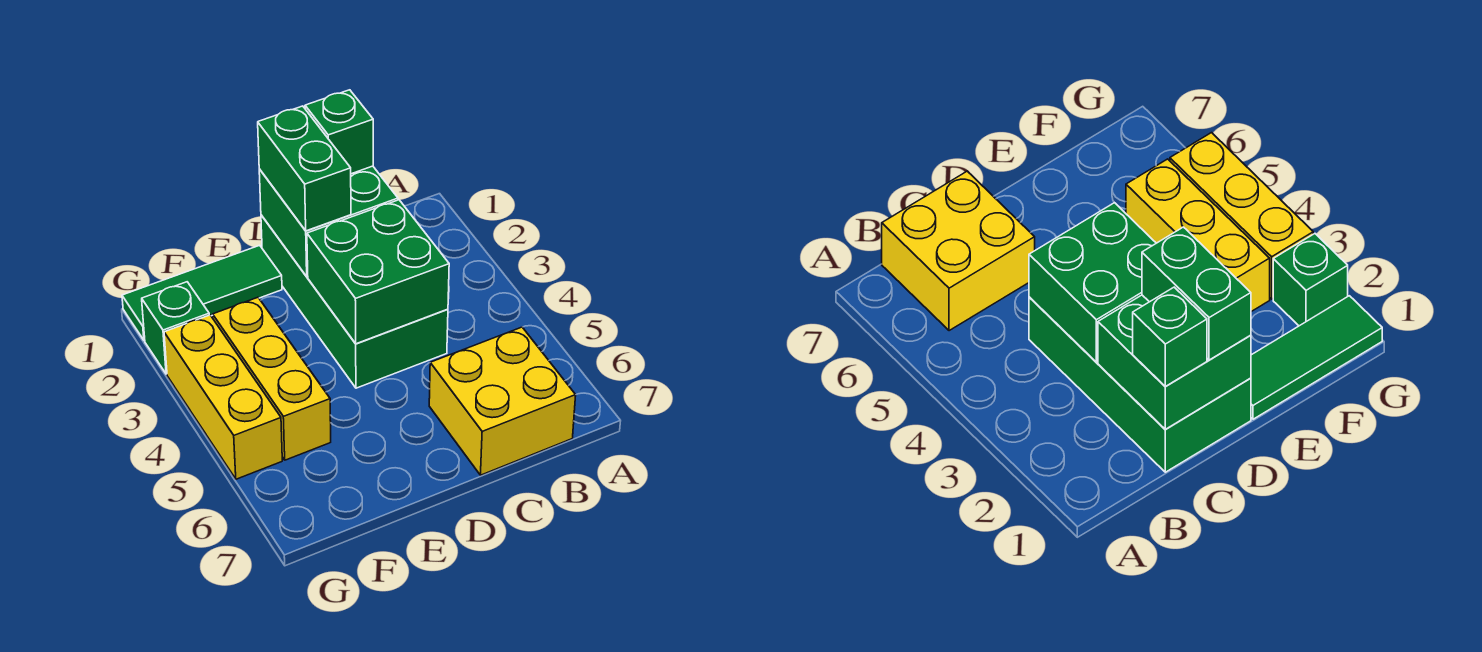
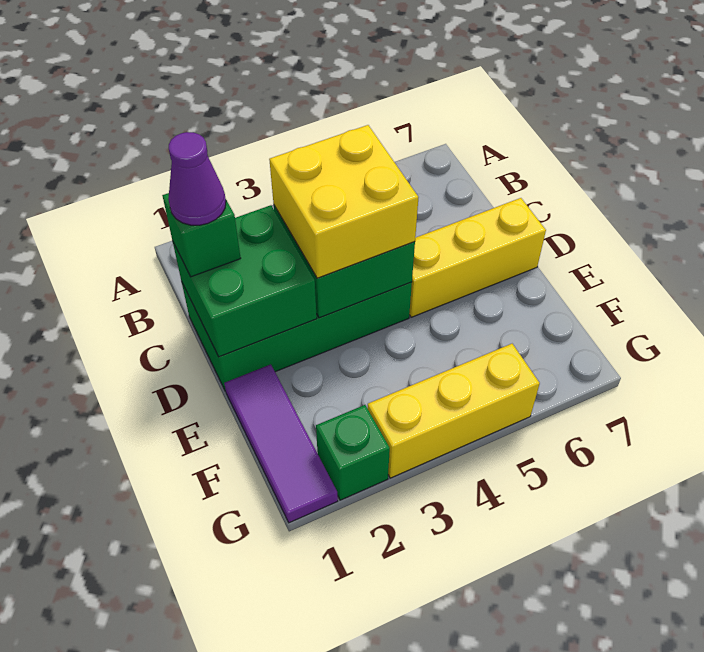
yellow 2x2 brick [429,327,576,475] -> yellow 2x2 brick moved to [269,125,418,278]
none -> purple 1x1 cone [168,132,226,225]
green 1x2 brick [258,106,351,231] -> none
green 1x3 tile [122,245,282,340] -> purple 1x3 tile [224,364,338,523]
yellow 1x3 brick [213,297,331,460] -> yellow 1x3 brick moved to [409,198,546,317]

